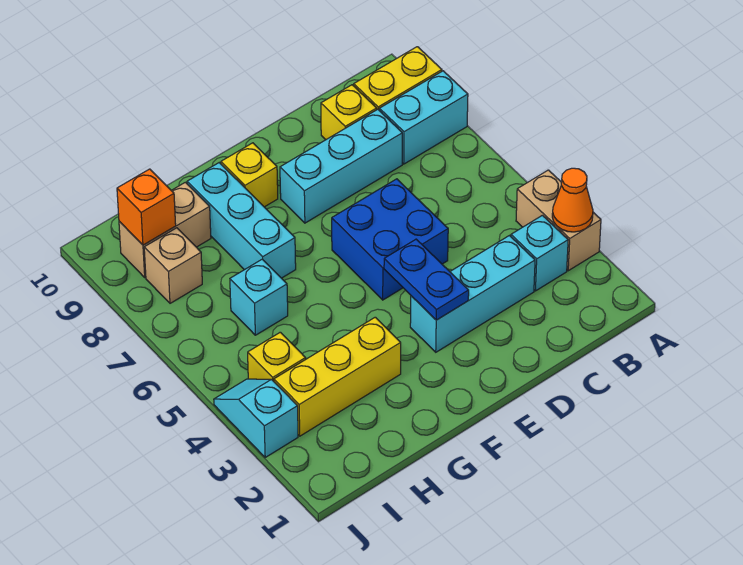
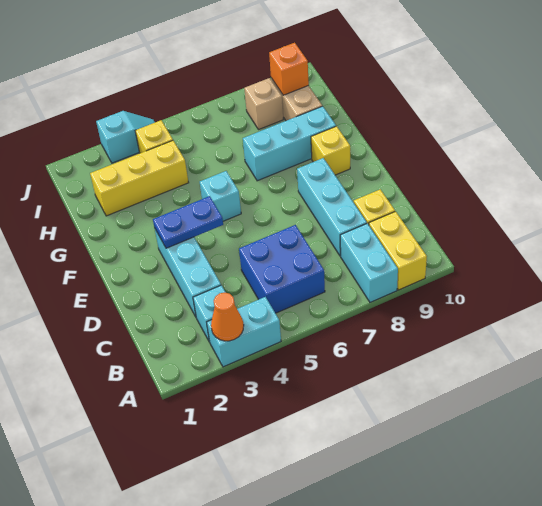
tan 1x2 brick [516,170,601,271] -> cyan 1x2 brick [207,297,281,367]
blue 2x2 brick [332,179,448,300] -> blue 2x2 brick moved to [239,225,325,313]
yellow 1x3 brick [274,317,401,436] -> yellow 1x3 brick turned to [90,141,189,216]
cyan 1x1 brick [230,259,288,335] -> cyan 1x1 brick moved to [200,171,241,221]

